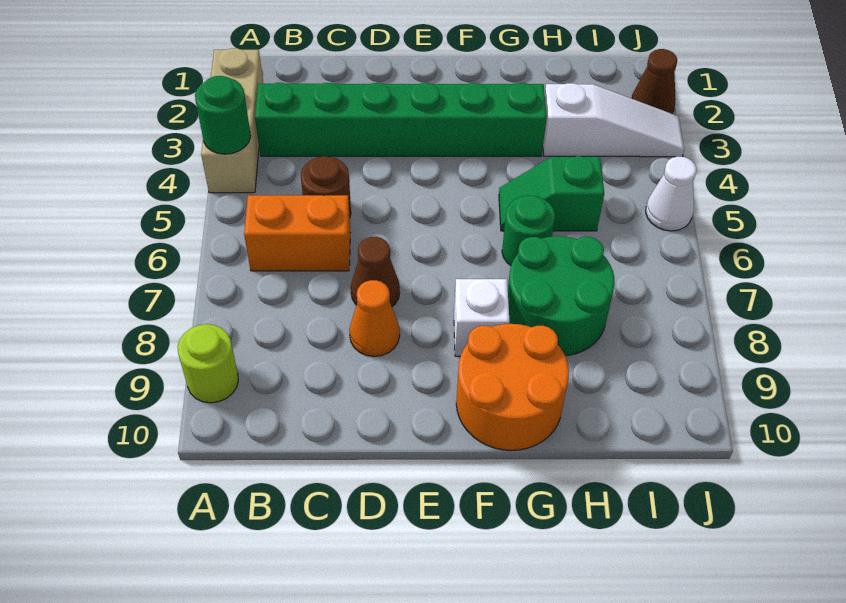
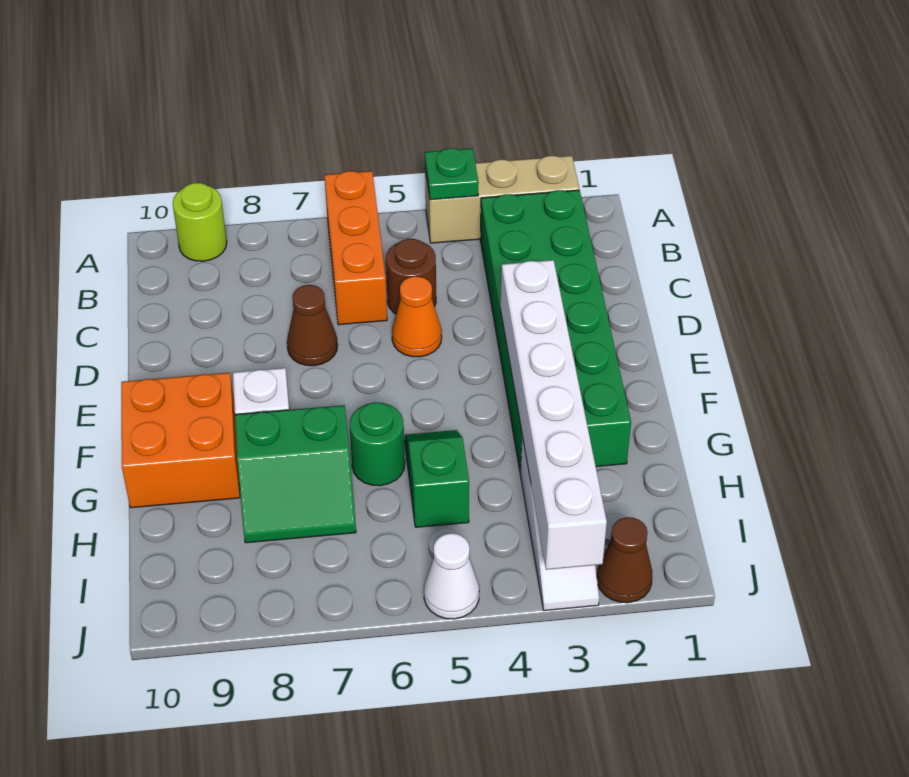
green 1x1 round brick [195,76,251,154] -> green 1x1 plate [425,148,479,200]
green 1x6 brick [255,83,547,156] -> green 2x6 brick [480,190,631,473]
orange 1x2 brick [244,195,350,271] -> orange 1x3 brick [324,171,387,325]
orange 1x1 cone [349,280,400,357] -> orange 1x1 cone moved to [392,276,442,357]
none -> white 1x6 brick [501,260,607,570]
orange 2x2 round brick [456,324,569,450] -> orange 2x2 brick [121,373,240,508]
green 2x2 round brick [508,236,615,356] -> green 2x2 slope [235,405,356,543]

